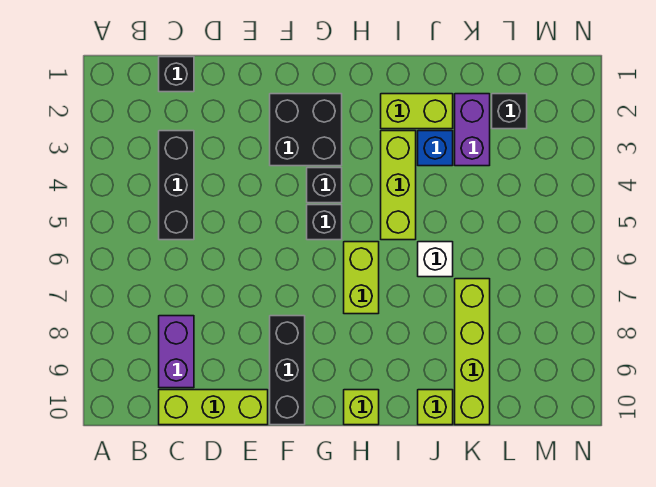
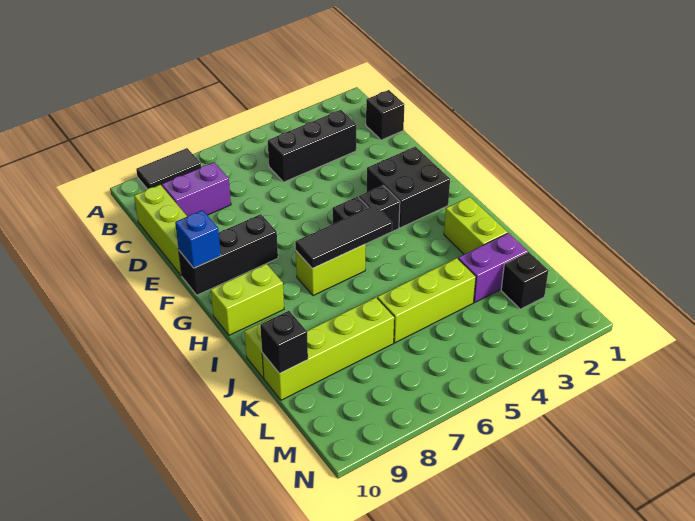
none -> black 1x2 tile [136,148,201,189]
none -> black 1x3 tile [295,205,392,268]
lime 1x1 brick [344,390,379,425] -> lime 1x2 brick [211,264,284,335]
lime 1x3 brick [381,131,416,240] -> lime 1x3 brick moved to [377,258,476,343]
blue 1x1 brick [418,131,453,166] -> blue 1x1 brick moved to [175,210,221,268]
white 1x1 brick [418,242,453,277] -> none
none -> black 1x1 brick [260,311,308,374]

